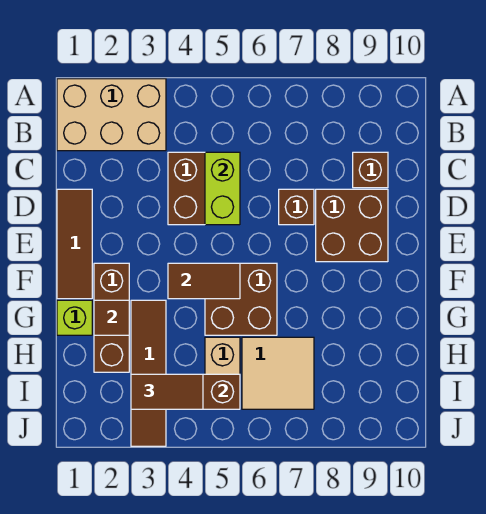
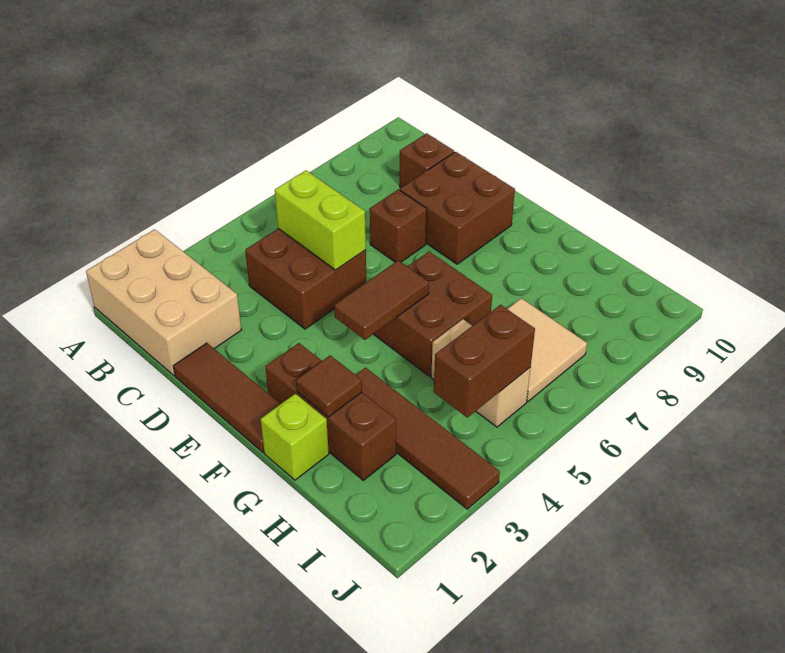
tan 2x3 brick [57,79,166,151] -> tan 2x3 brick turned to [86,229,241,376]
brown 1x2 tile [131,374,203,409] -> none

